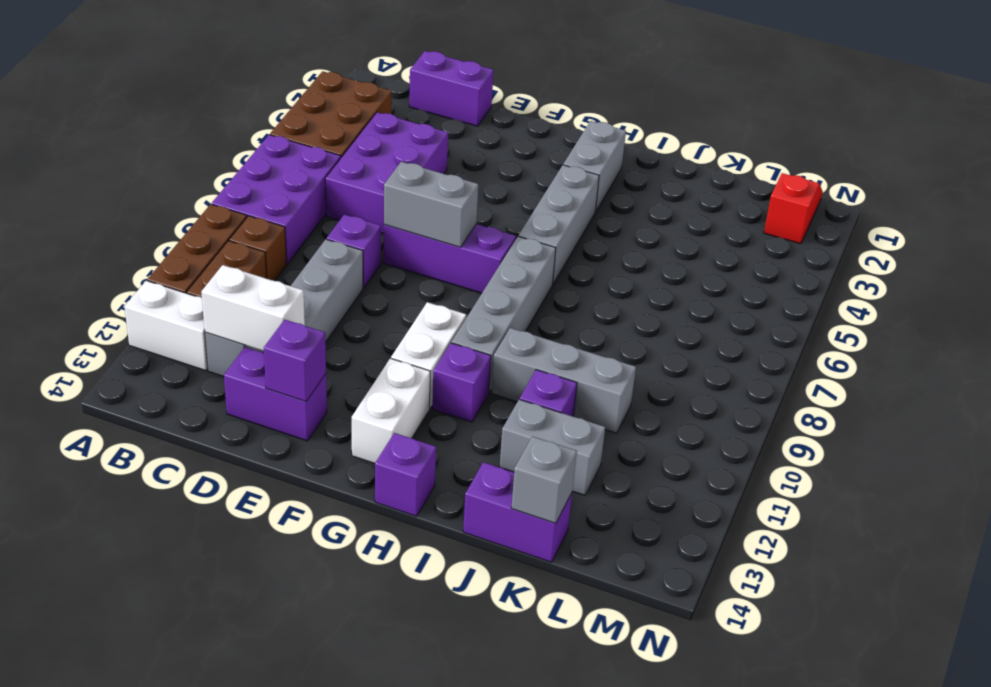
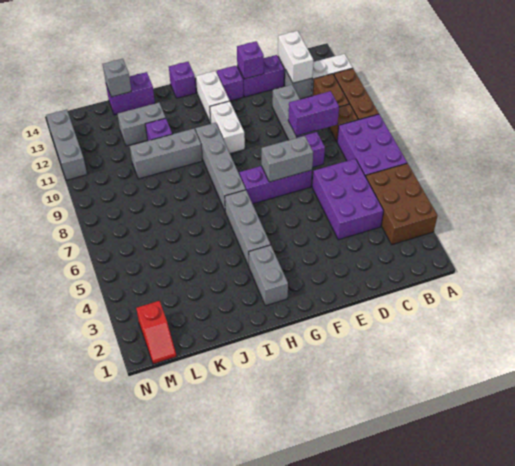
purple 1x2 brick [409,51,493,126] -> purple 1x2 brick moved to [288,91,339,136]
white 1x2 brick [201,265,305,351] -> white 1x2 brick turned to [278,31,313,83]
purple 1x1 brick [432,343,491,422] -> purple 1x1 brick moved to [217,66,243,101]
none -> grey 1x3 brick [46,110,87,180]

